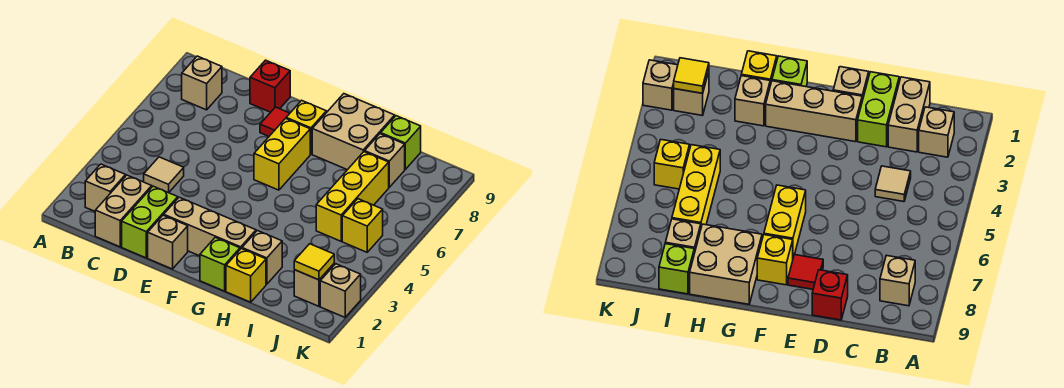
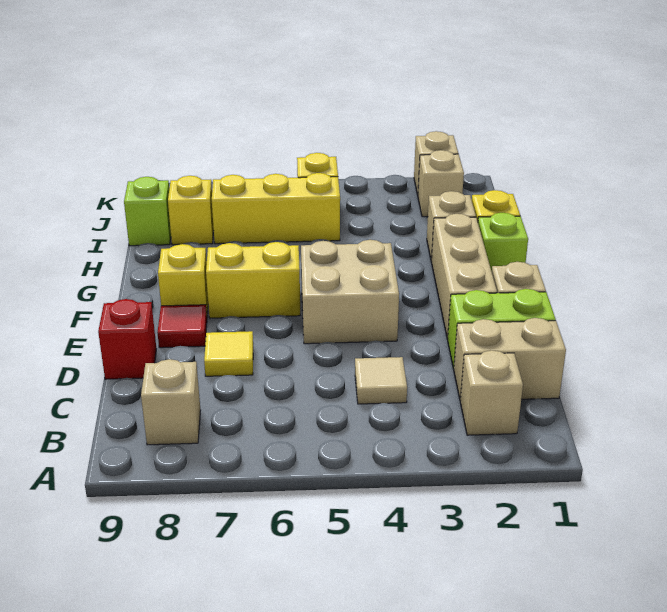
tan 2x2 brick [312,94,395,170] -> tan 2x2 brick moved to [301,240,399,344]
tan 1x1 brick [365,134,405,187] -> yellow 1x1 brick [168,176,214,245]
yellow 1x1 tile [294,244,334,280] -> yellow 1x1 tile moved to [204,331,253,376]

